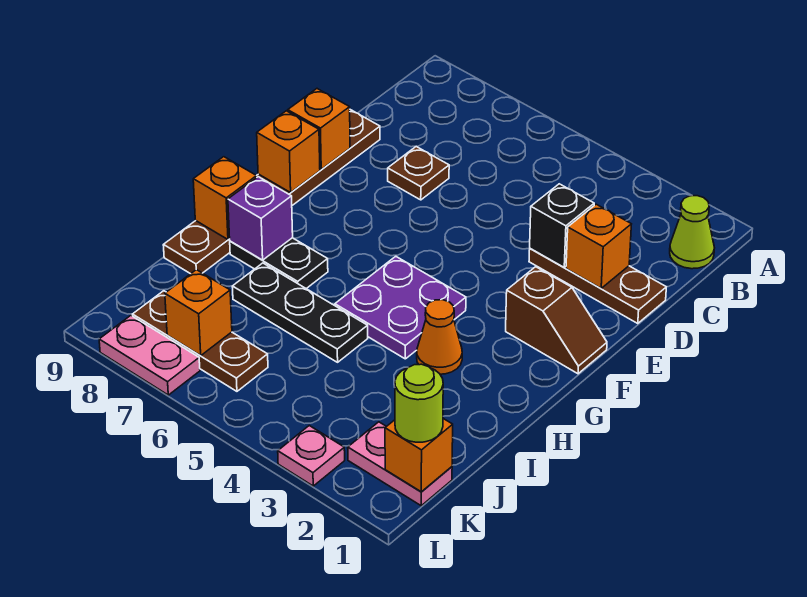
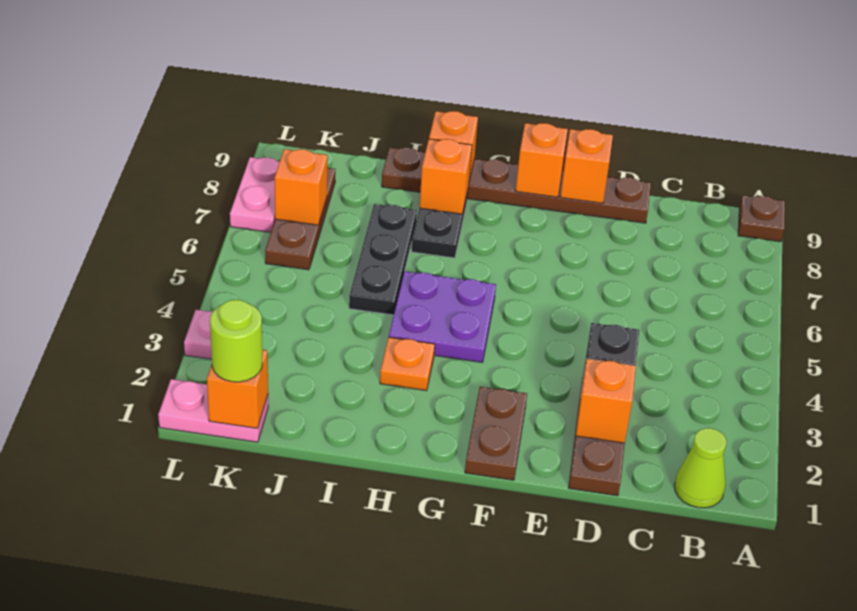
brown 1x1 plate [388,146,449,200] -> brown 1x1 plate moved to [738,195,785,242]
brown 1x2 slope [506,267,607,374] -> brown 1x2 plate [465,387,527,480]
orange 1x1 cone [417,300,462,374] -> orange 1x1 plate [380,337,435,391]
purple 1x1 brick [228,177,293,260] -> orange 1x1 brick [420,139,472,214]
pink 1x2 plate [348,422,452,506] -> pink 1x2 plate turned to [158,379,268,442]

